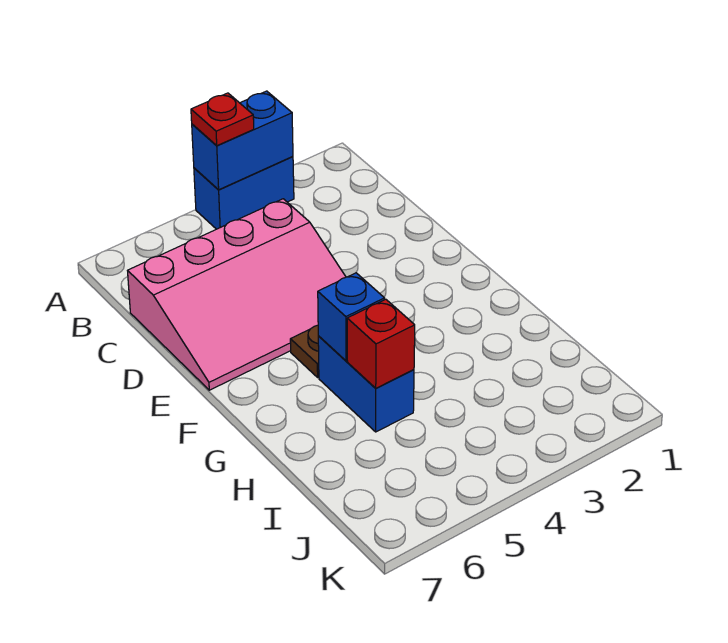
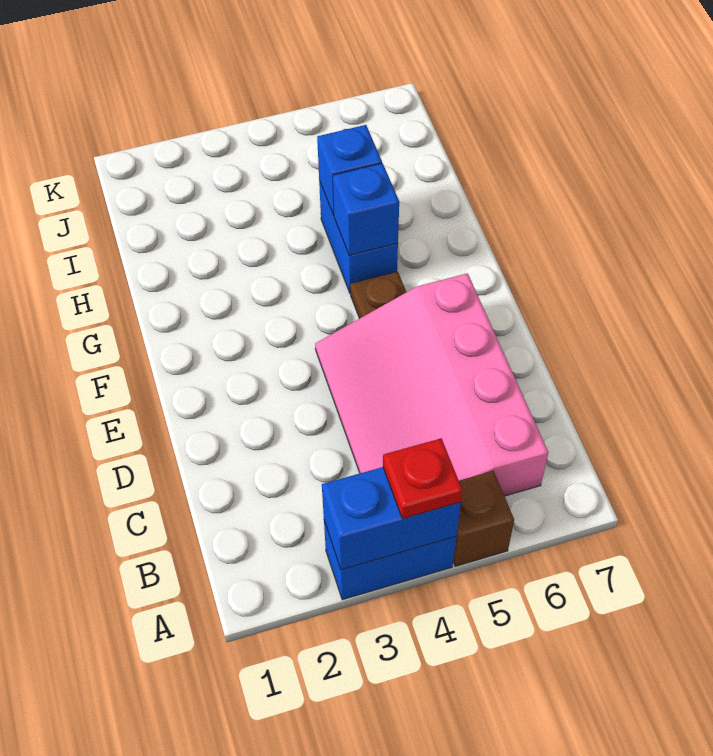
none -> brown 1x1 brick [453,471,514,566]
pink 3x4 slope [128,199,346,390] -> pink 3x4 slope turned to [315,273,548,496]
red 1x1 brick [347,299,415,388] -> blue 1x1 brick [317,125,382,215]

